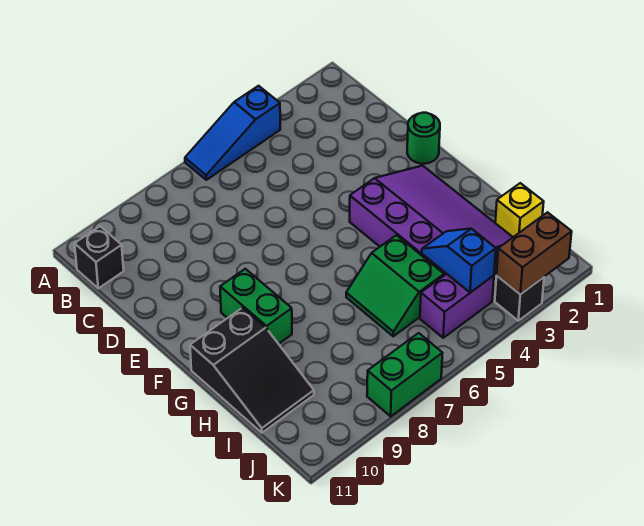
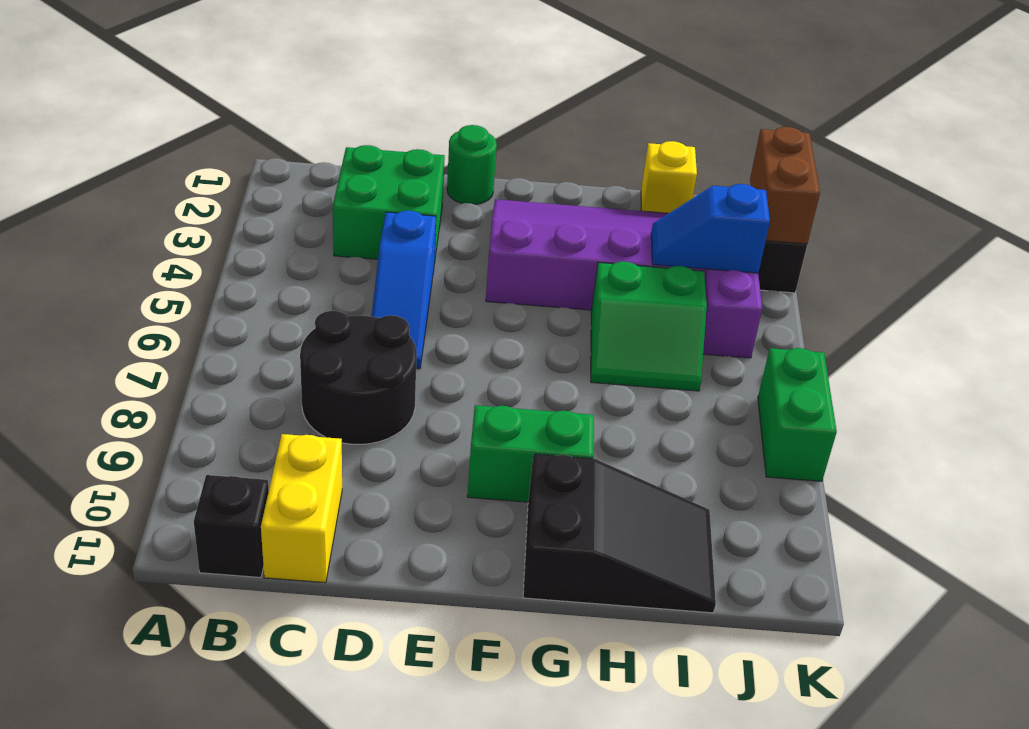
blue 1x3 slope [185,86,280,180] -> blue 1x3 slope moved to [372,211,436,369]
none -> green 2x2 brick [333,145,445,264]
none -> black 2x2 round brick [300,311,417,444]
none -> yellow 1x2 brick [261,434,342,583]

